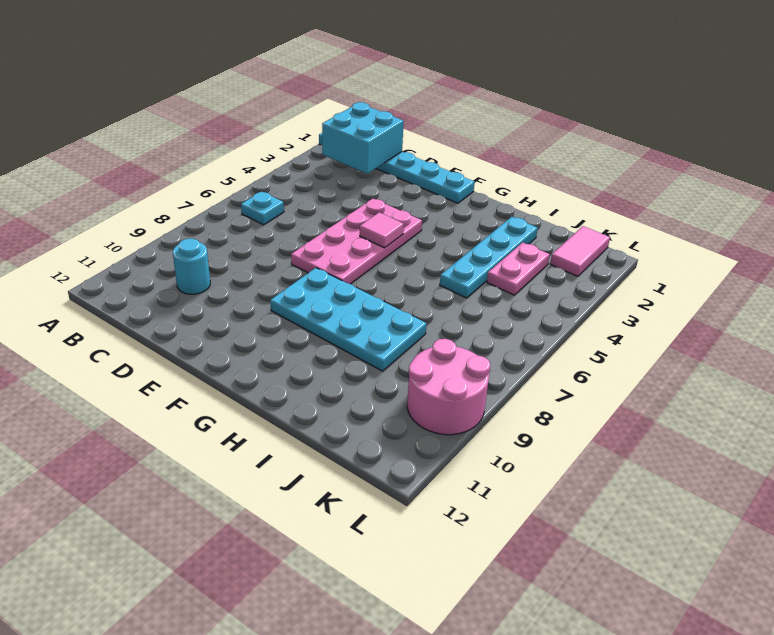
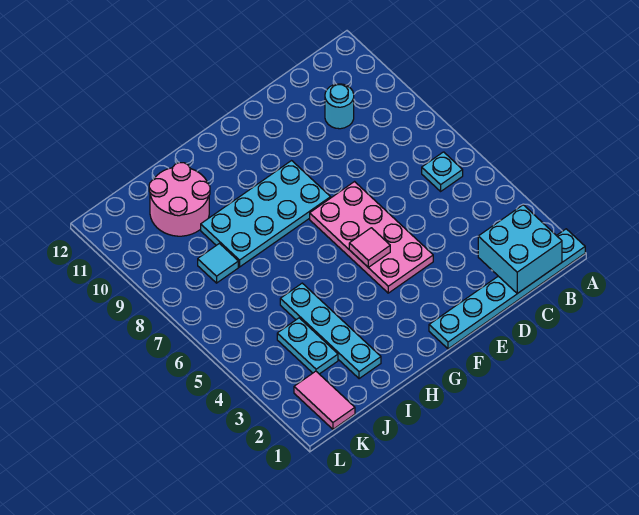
pink 1x2 plate [487,243,550,295] -> cyan 1x2 plate [277,318,338,374]
none -> cyan 1x1 tile [198,244,238,283]
pink 2x2 round brick [407,339,490,435] -> pink 2x2 round brick moved to [149,163,210,236]

